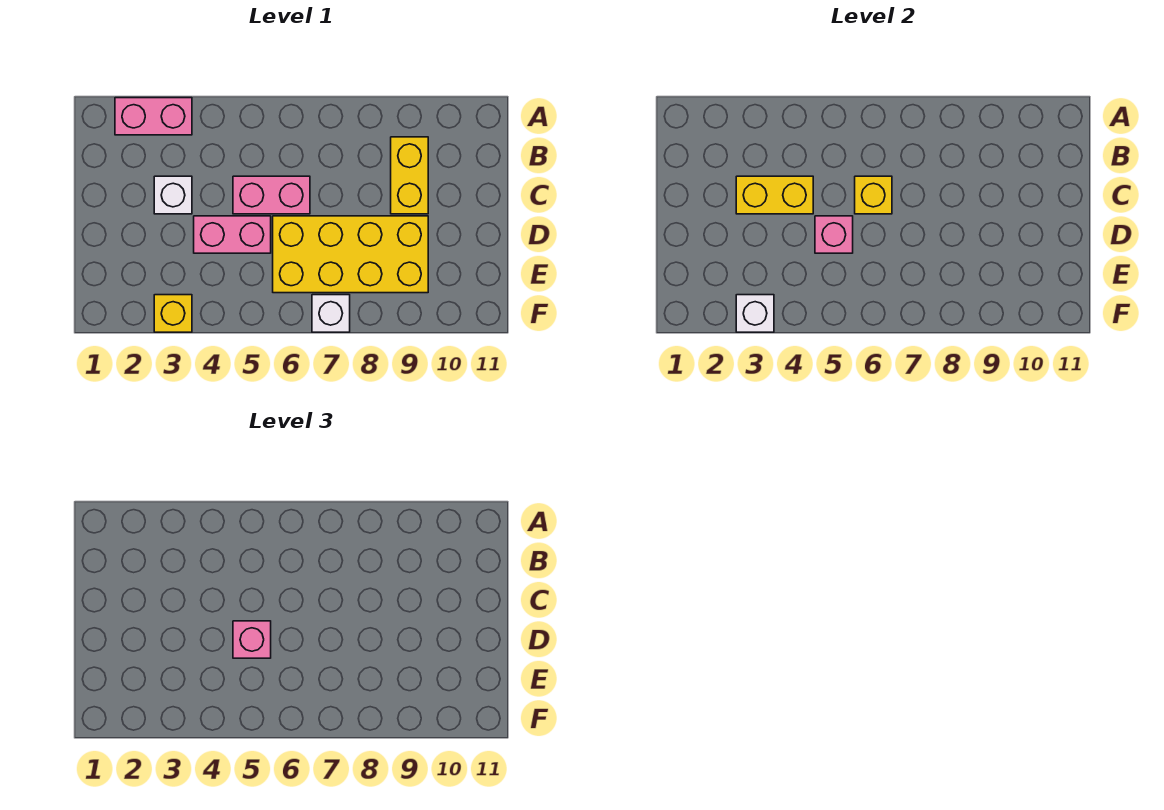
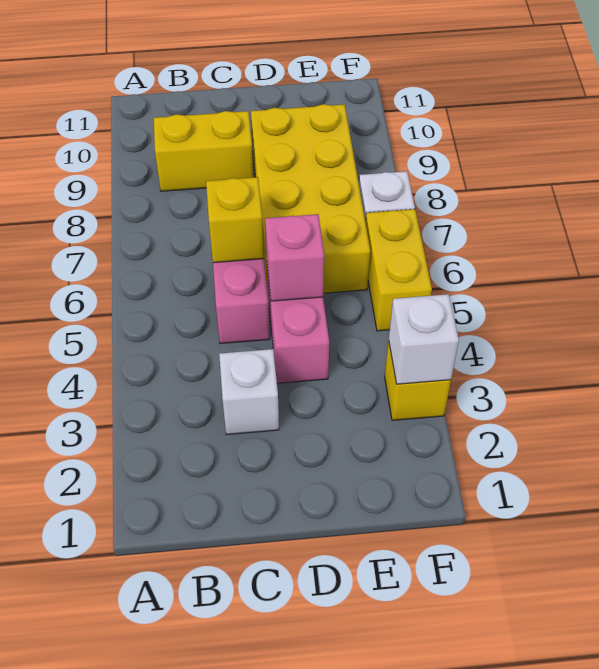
pink 1x2 brick [115,98,192,135] -> none
yellow 1x2 brick [736,176,813,214] -> yellow 1x2 brick moved to [366,209,432,331]
pink 1x1 brick [233,621,271,658] -> none

